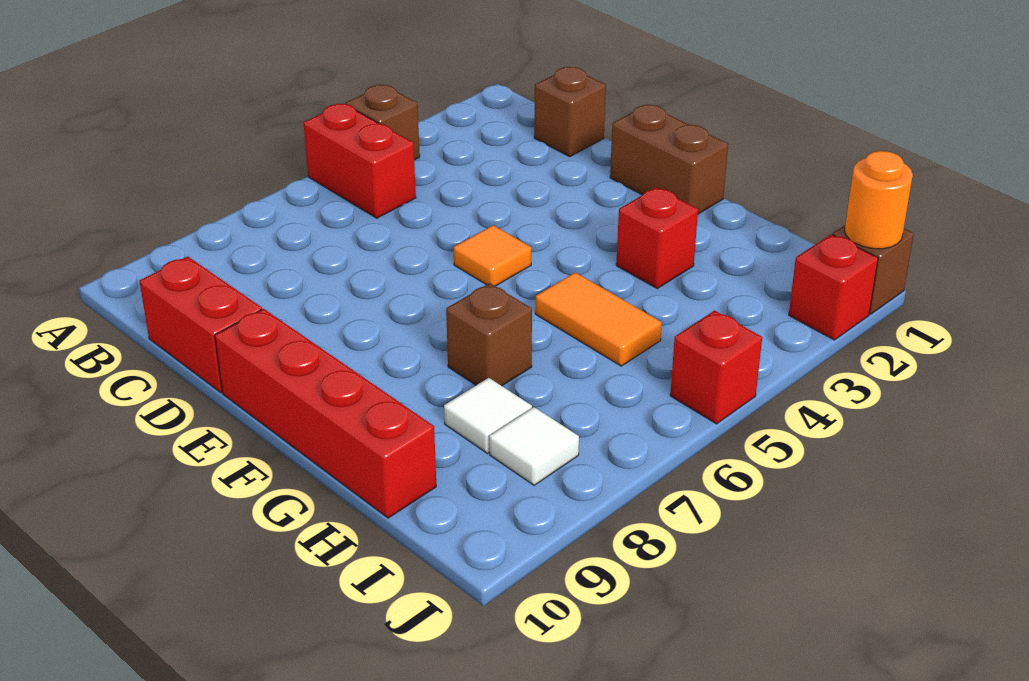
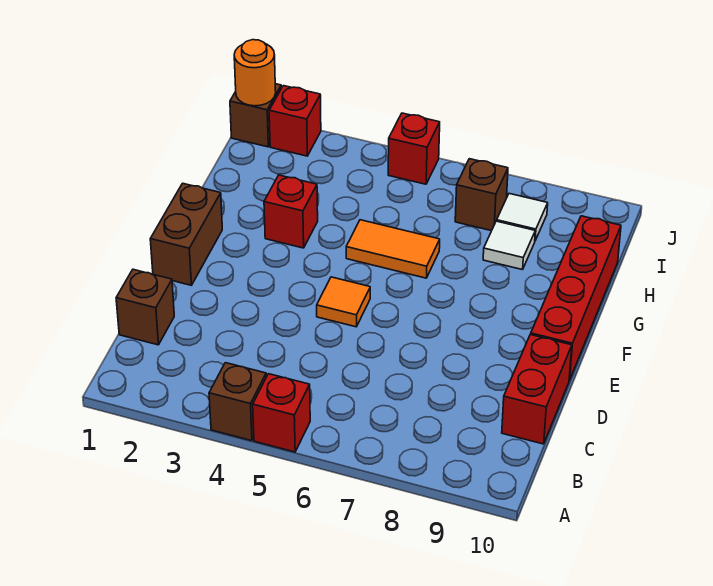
red 1x2 brick [303,104,416,218] -> red 1x1 brick [253,374,310,452]
orange 1x2 tile [535,272,662,366] -> orange 1x2 tile turned to [346,220,440,278]
brown 1x1 brick [446,283,532,386] -> brown 1x1 brick moved to [455,159,508,231]

